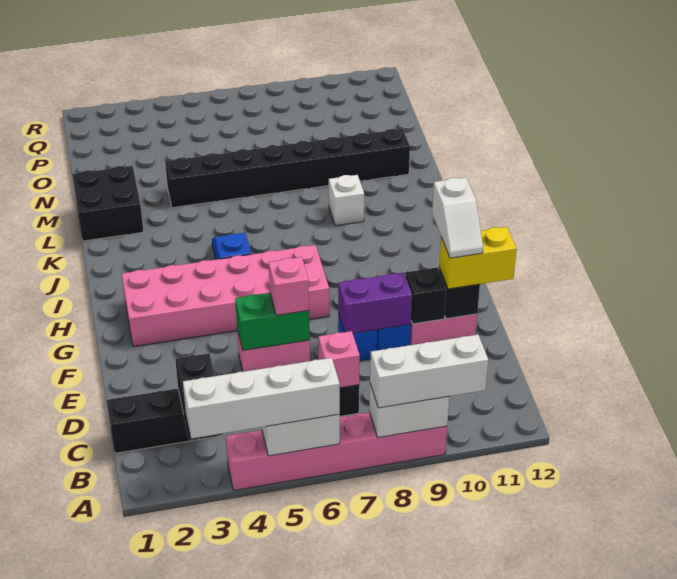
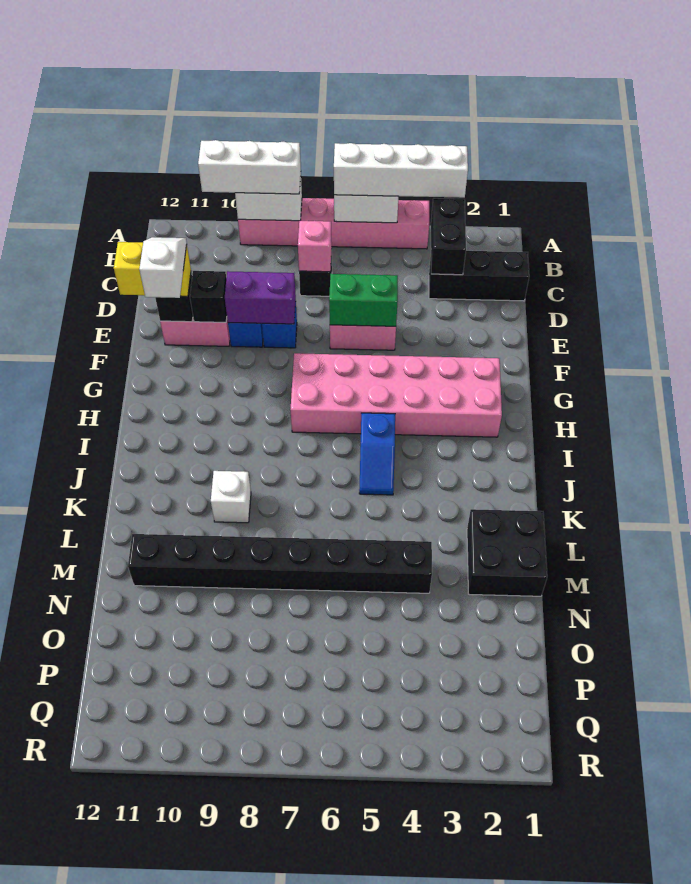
pink 1x1 brick [269,257,309,315] -> none

